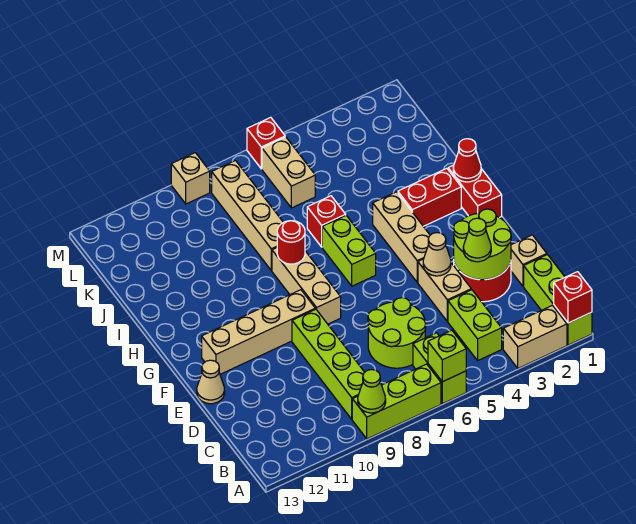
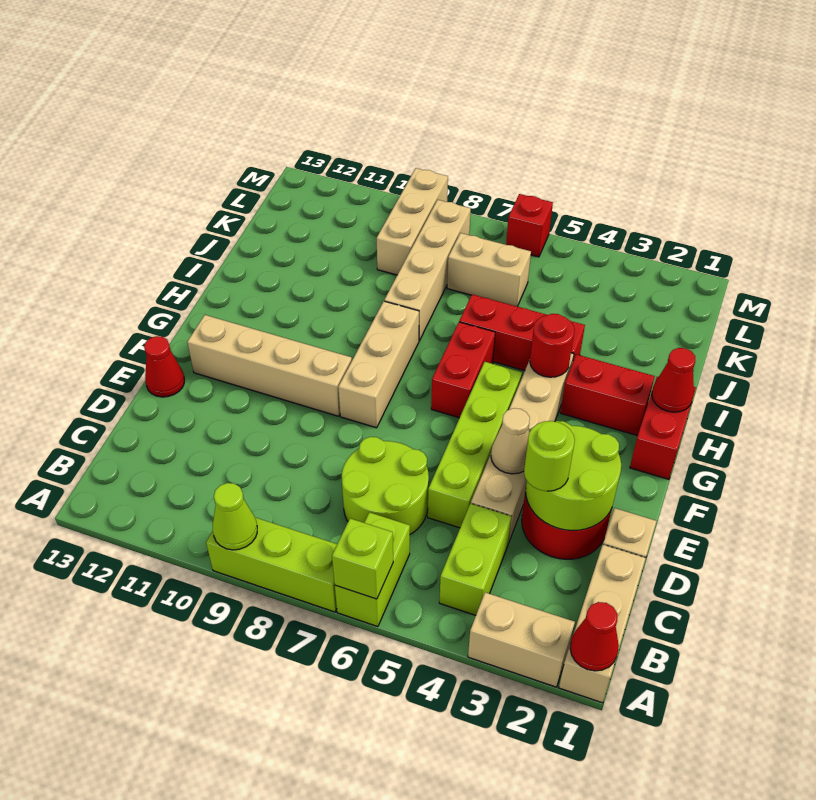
lime 1x3 brick [524,255,592,345] -> tan 1x3 brick [559,545,646,703]
red 1x1 brick [554,272,592,323] -> red 1x1 cone [570,602,619,671]
lime 1x4 brick [292,309,365,419] -> lime 1x4 brick moved to [428,362,522,528]
lime 1x1 cone [463,218,491,262] -> lime 1x1 round brick [524,421,575,491]
tan 1x1 cone [197,360,225,404] -> red 1x1 cone [144,336,184,397]
lime 1x2 brick [322,216,376,286] -> red 1x2 brick [431,322,495,418]
red 1x1 round brick [277,221,305,264] -> red 1x1 round brick moved to [530,314,575,377]
red 1x1 brick [307,196,346,247] -> red 1x3 brick [459,295,585,371]
tan 1x2 brick [262,137,315,208] -> tan 1x2 brick turned to [447,233,531,306]
tan 1x1 brick [171,153,210,204] -> tan 1x3 brick [377,168,448,275]

